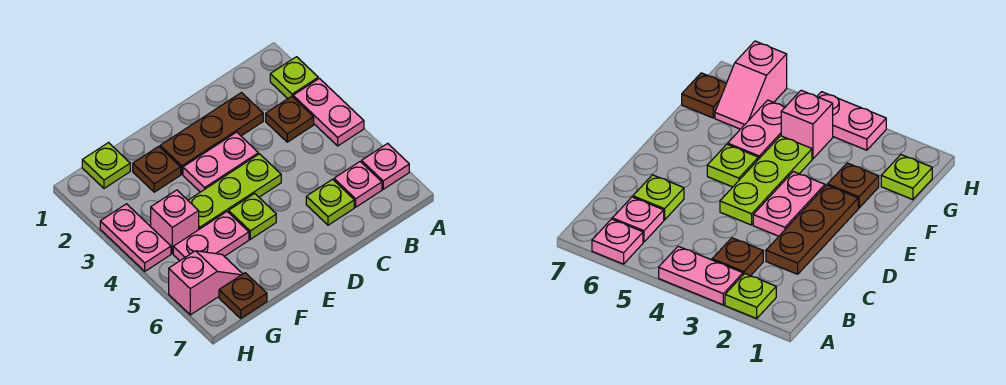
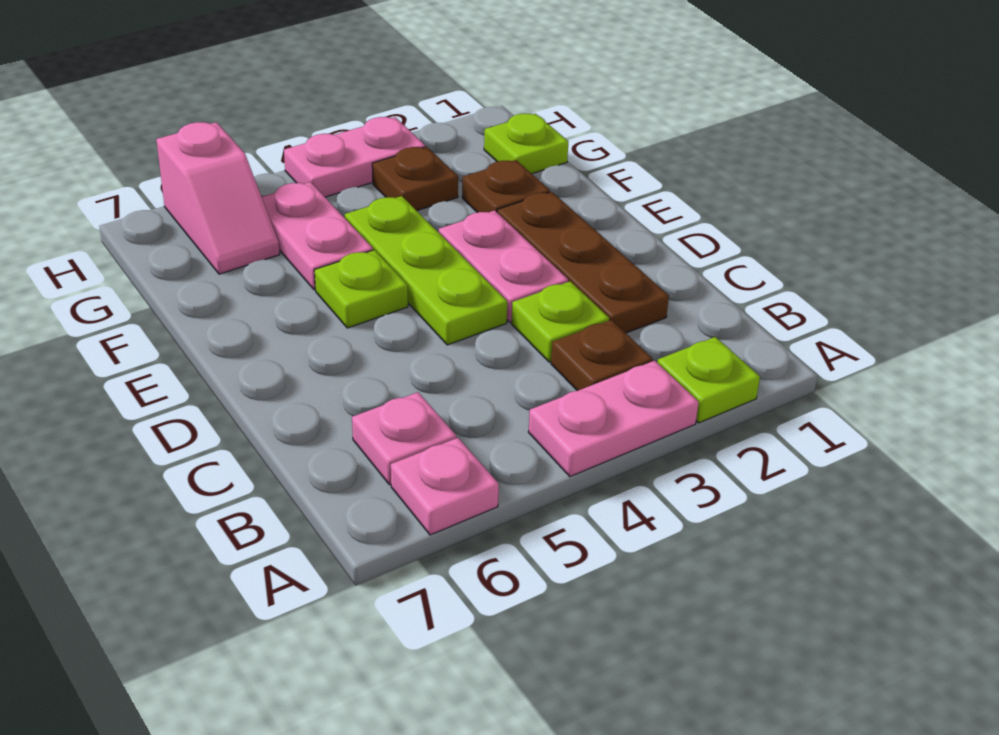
lime 1x1 plate [306,179,354,225] -> lime 1x1 plate moved to [511,281,609,362]
pink 1x1 brick [151,190,199,253] -> none
brown 1x1 plate [219,273,267,318] -> brown 1x1 plate moved to [372,147,458,211]

